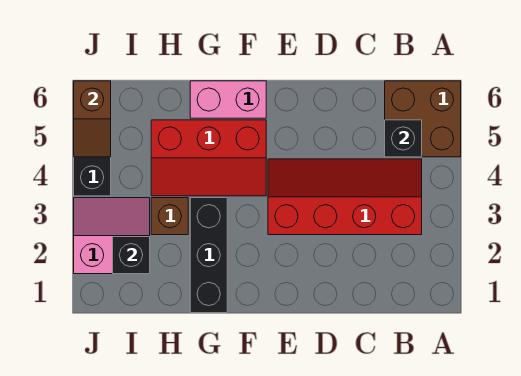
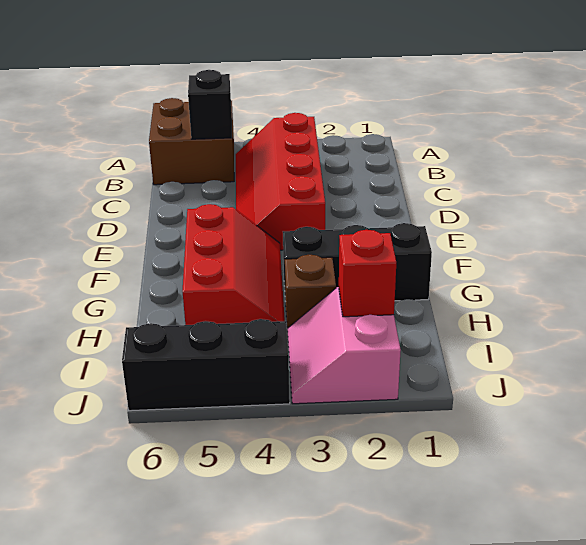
pink 1x2 brick [190,81,266,118] -> none
black 1x1 brick [113,237,150,274] -> red 1x1 brick [339,230,396,317]
brown 1x2 slope [74,81,111,157] -> none

